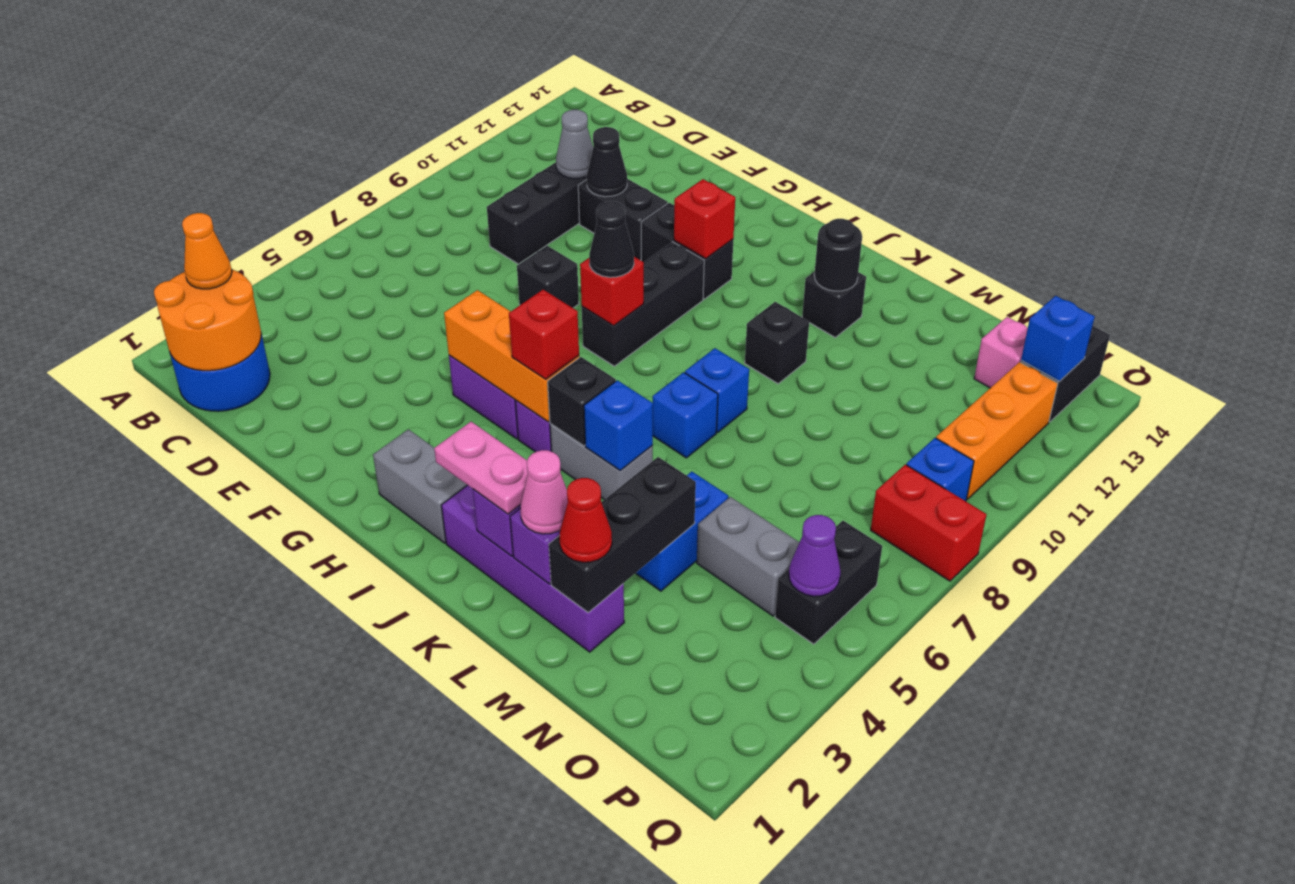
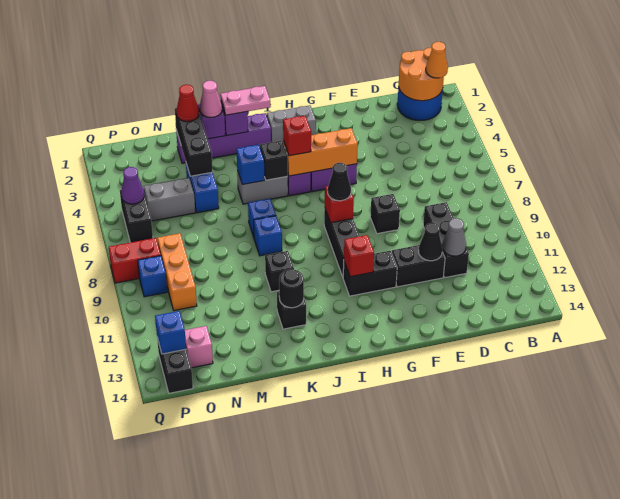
orange 1x3 brick [936,362,1058,499] -> orange 1x3 brick moved to [157,233,197,311]

